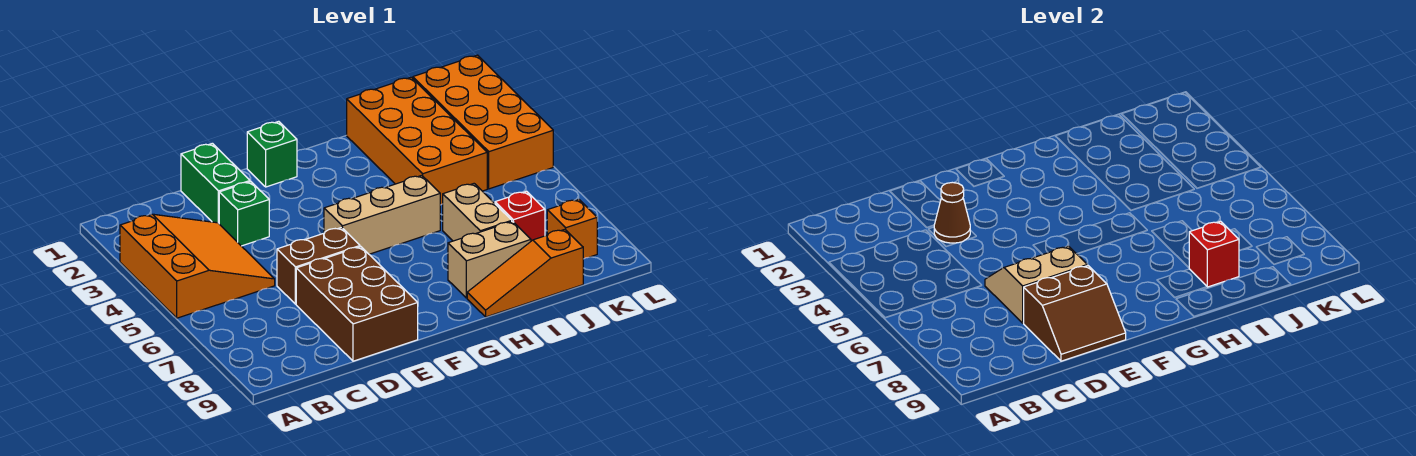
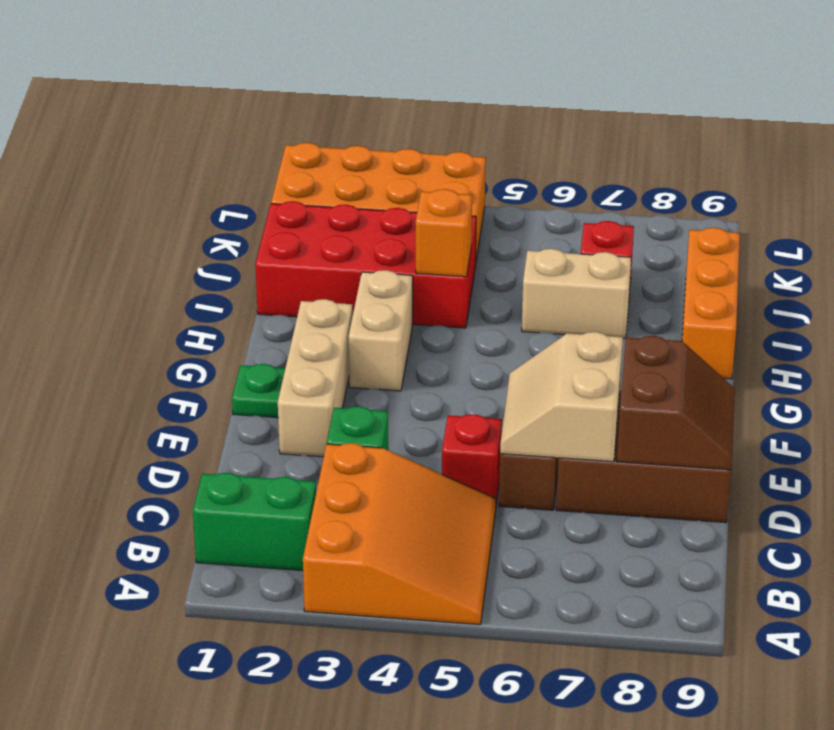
orange 3x3 slope [120,214,275,318] -> orange 3x3 slope turned to [303,443,496,625]
green 1x2 brick [181,143,250,223] -> green 1x2 brick moved to [193,473,316,571]
brown 1x1 cone [934,182,970,243] -> none
green 1x1 brick [247,121,297,187] -> green 1x1 plate [232,364,285,418]
tan 1x3 brick [324,175,440,254] -> tan 1x3 brick moved to [278,299,353,457]
tan 1x2 brick [448,221,531,298] -> tan 1x2 brick moved to [349,270,413,391]
orange 1x3 slope [467,229,583,317] -> orange 1x3 brick [682,228,740,379]
orange 2x4 brick [347,77,487,205] -> red 2x4 brick [255,201,476,328]
red 1x1 brick [1189,221,1239,287] -> red 1x1 brick moved to [442,414,502,503]
orange 1x1 brick [547,199,597,259] -> orange 1x1 brick moved to [416,189,472,277]

